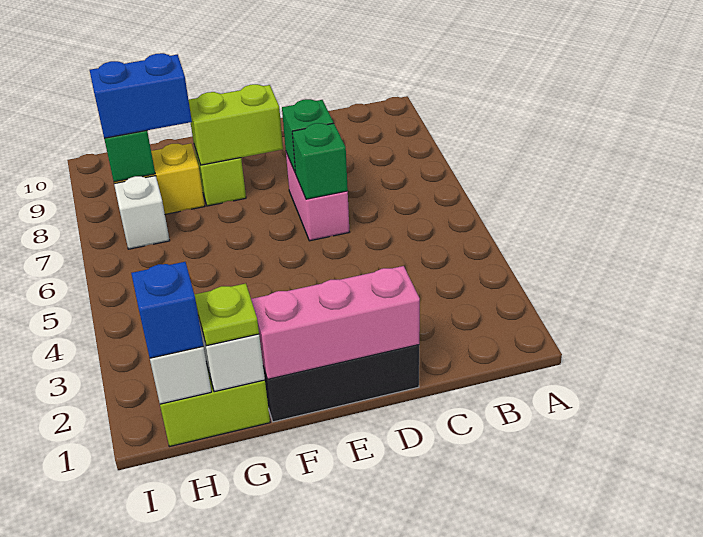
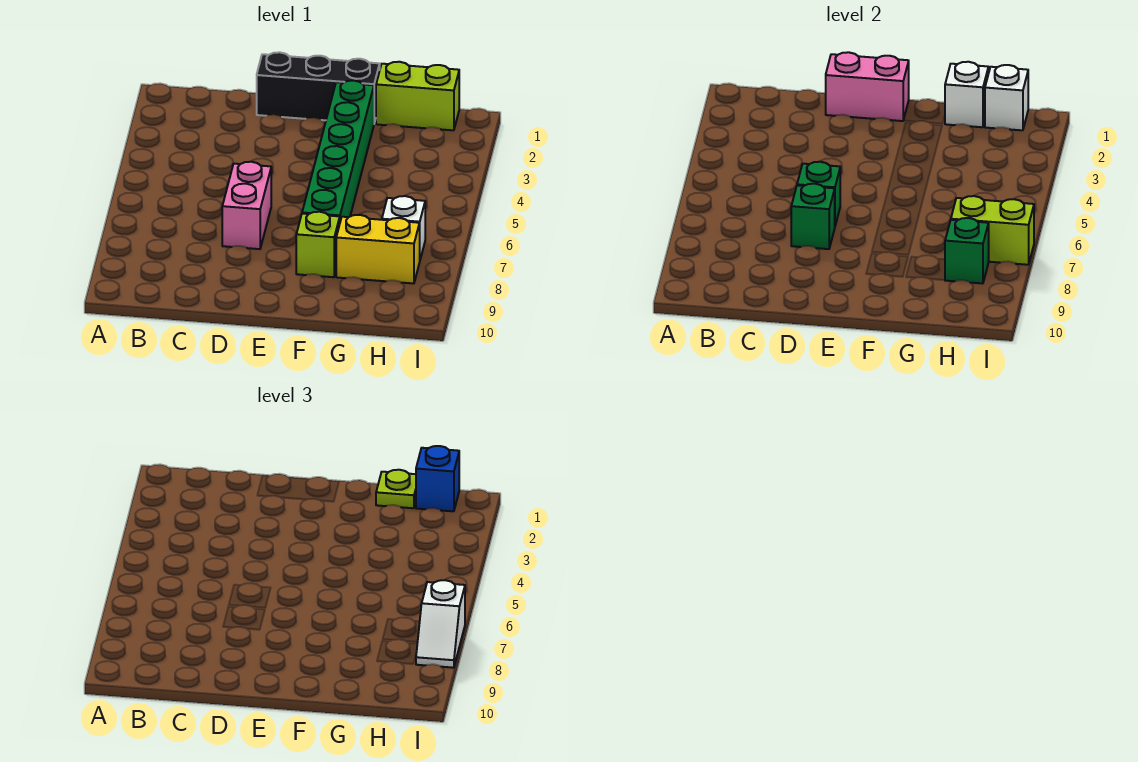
pink 1x3 brick [251,266,420,379] -> pink 1x2 brick [826,52,909,121]
lime 1x2 brick [189,84,283,165] -> lime 1x2 brick moved to [951,196,1034,265]
none -> green 1x6 brick [302,81,374,221]
blue 1x2 brick [90,53,192,139] -> none
none -> white 1x2 slope [416,580,465,668]

